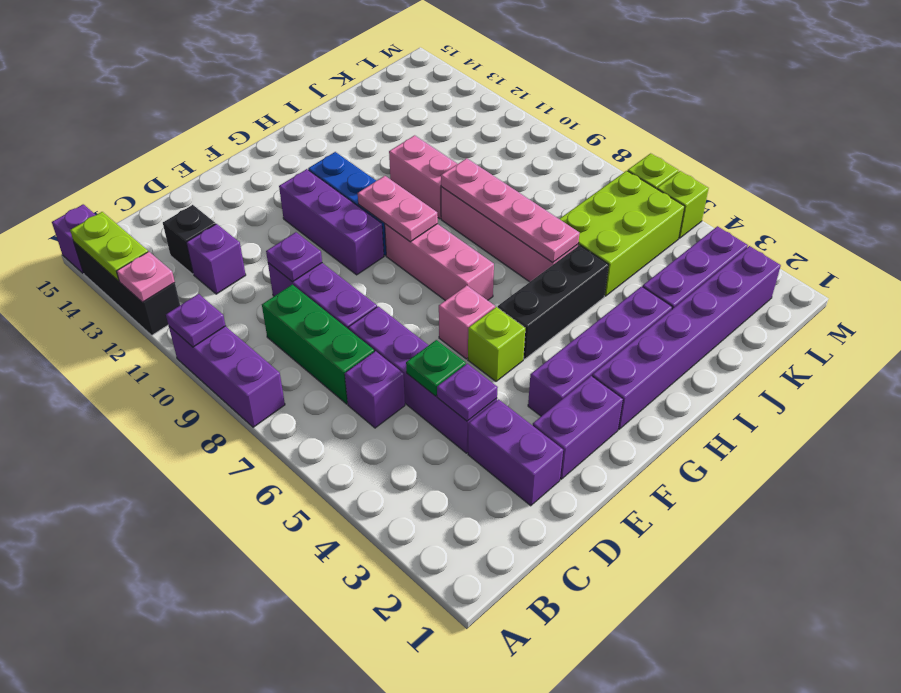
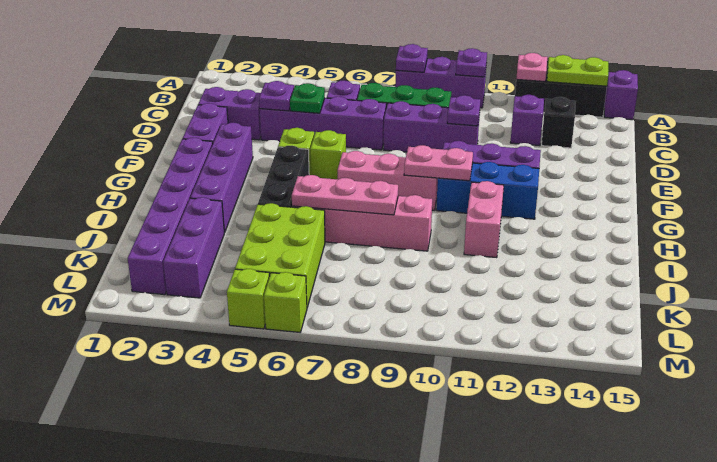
none -> purple 1x1 plate [396,44,428,72]
pink 1x1 brick [439,286,495,359] -> lime 1x1 brick [310,130,346,179]
pink 1x4 plate [441,158,579,263] -> pink 1x3 plate [292,175,398,215]
pink 1x2 brick [389,135,457,219] -> pink 1x2 brick turned to [464,181,504,258]

